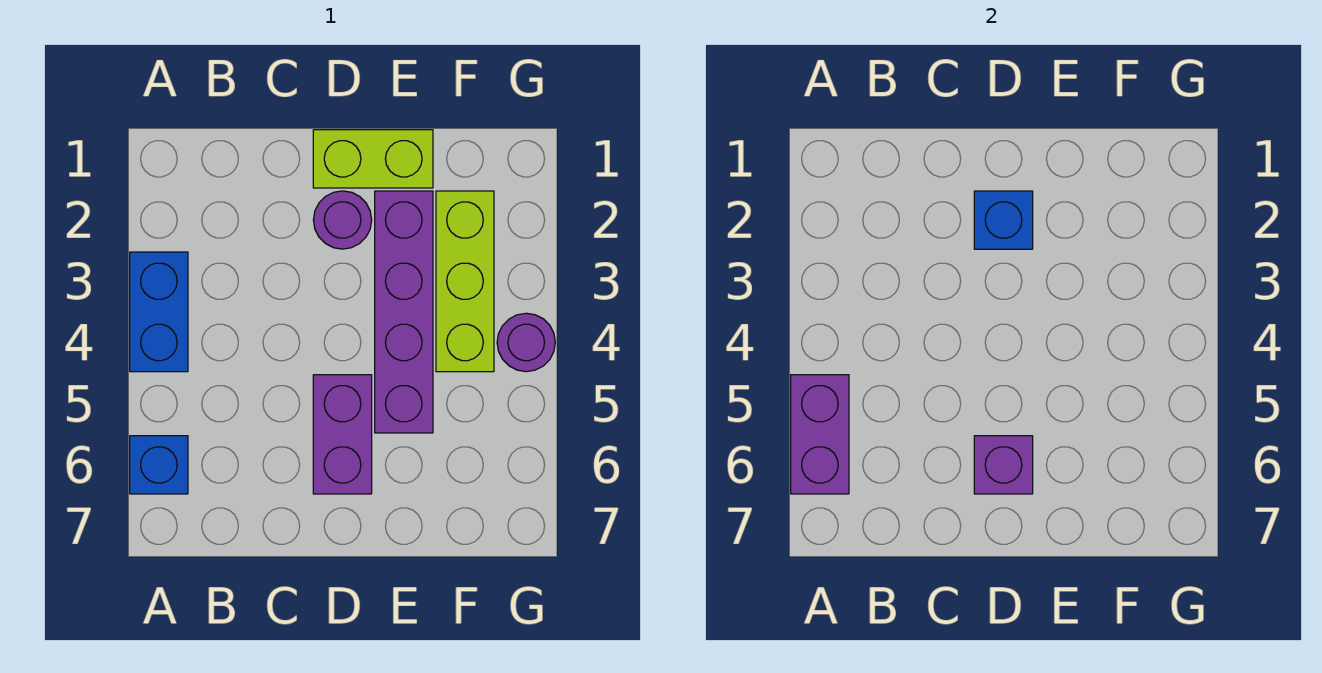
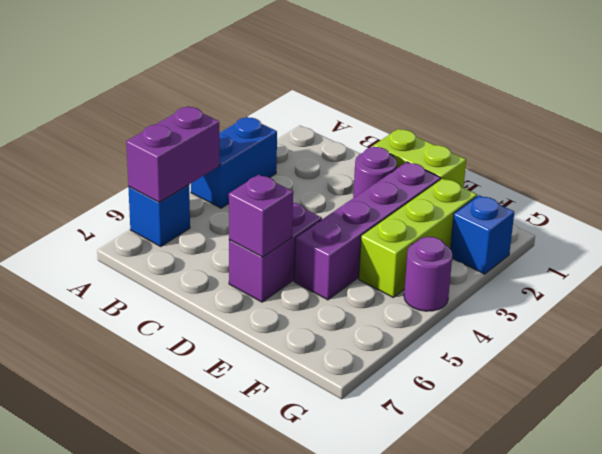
blue 1x1 brick [974,191,1033,249] -> blue 1x1 brick moved to [450,195,514,274]

